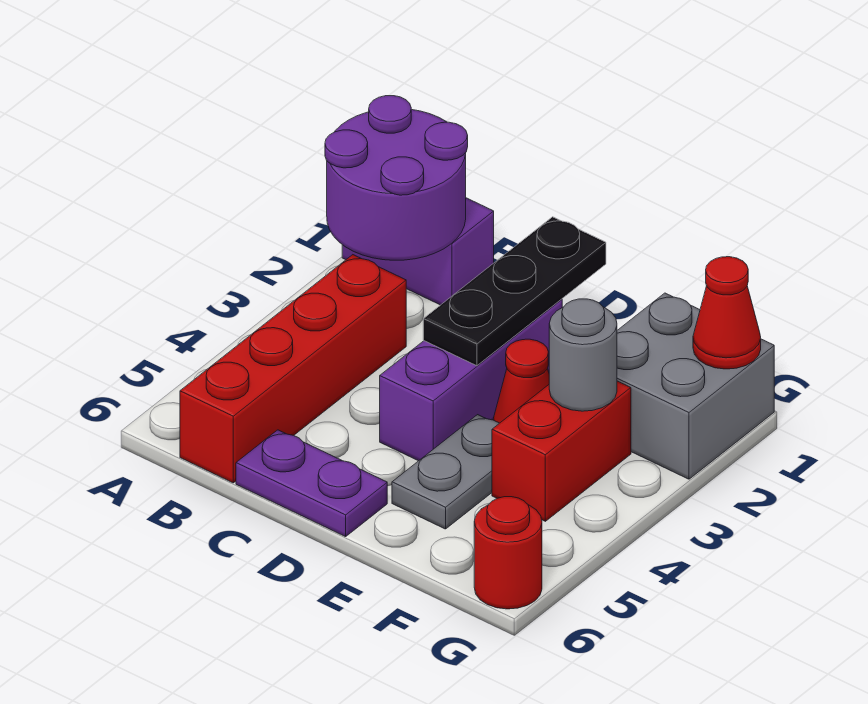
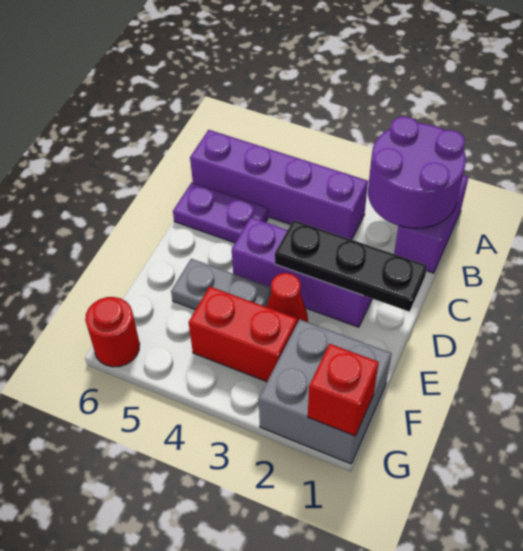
red 1x4 brick [180,255,406,483] -> purple 1x4 brick [190,130,368,240]
purple 1x2 plate [236,430,387,537] -> purple 1x2 plate turned to [173,182,268,243]
grey 1x1 round brick [549,299,617,411] -> none
red 1x1 cone [693,257,761,369] -> red 1x1 brick [308,344,379,436]

